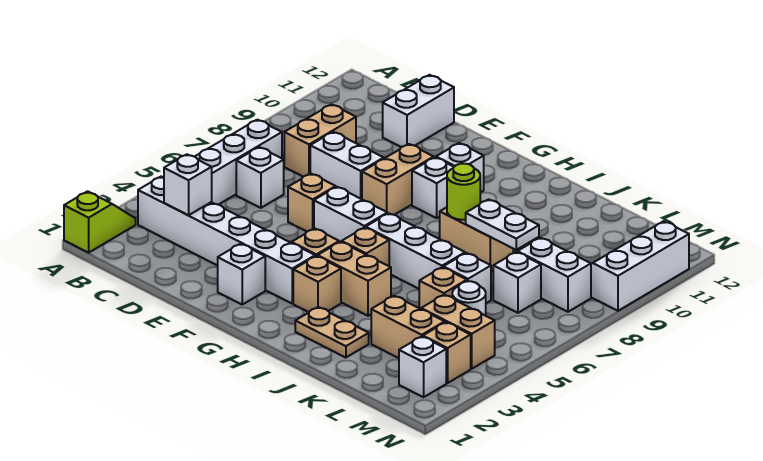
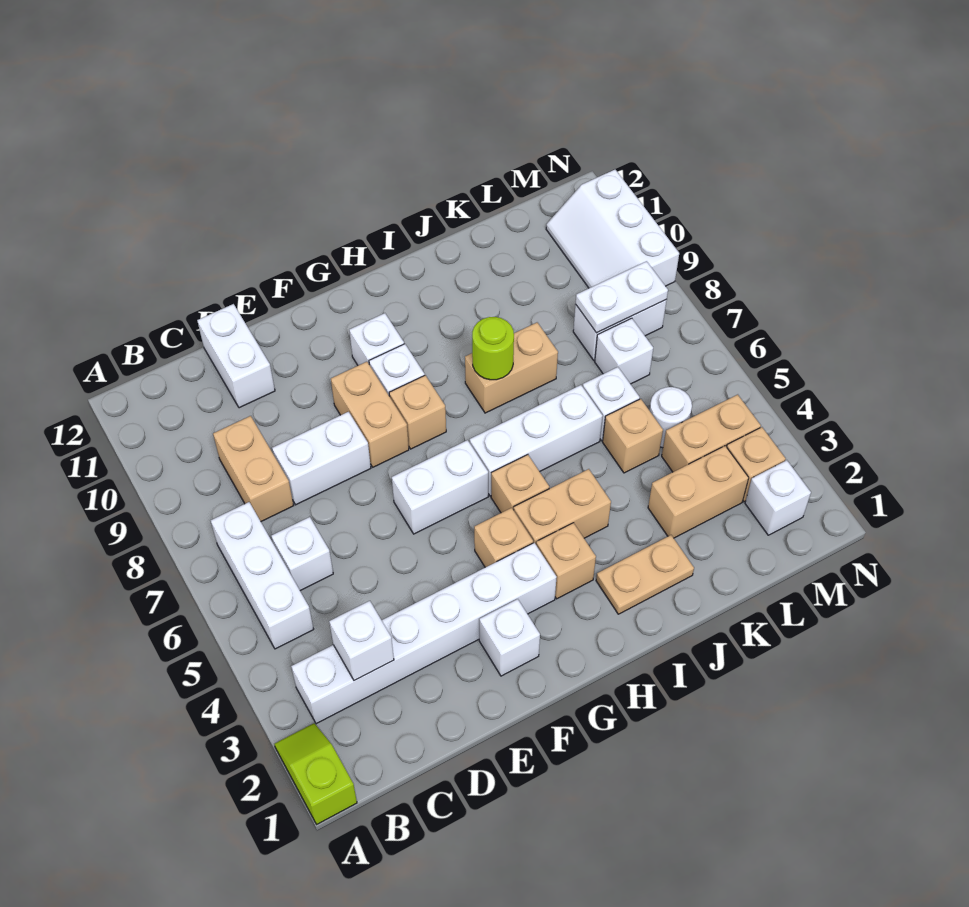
tan 1x1 brick [288,174,336,231] -> tan 1x1 brick moved to [389,375,446,449]
white 1x2 plate [466,199,539,250] -> white 1x2 plate moved to [576,261,668,333]

